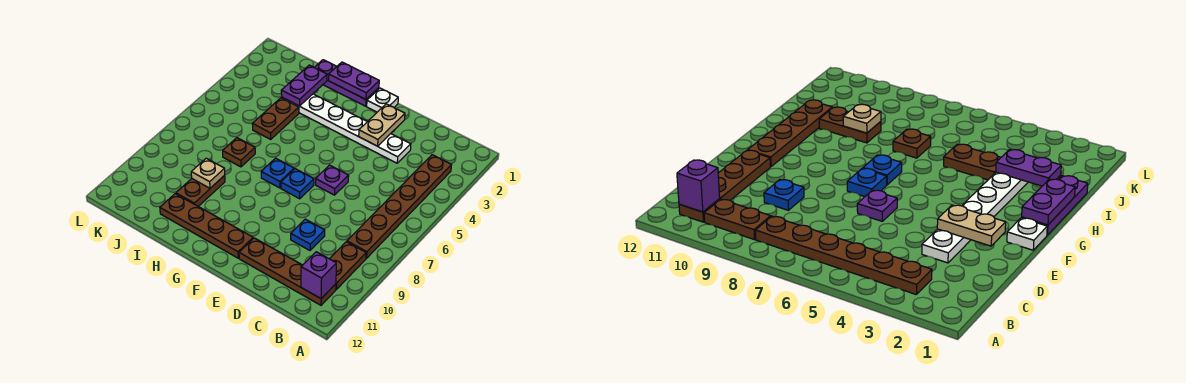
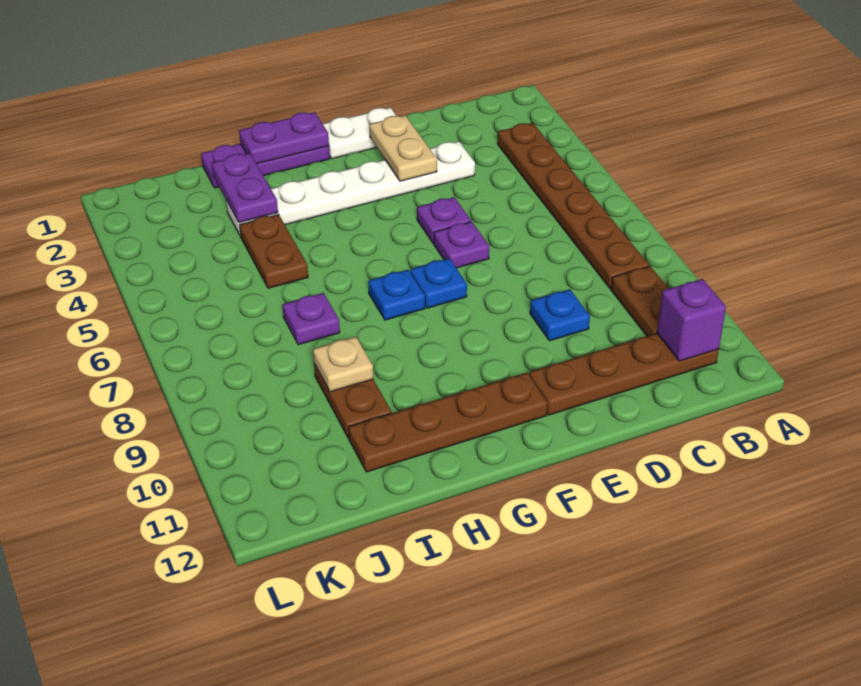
none -> purple 1x1 plate [417,197,471,244]
white 1x1 plate [367,88,398,112] -> white 1x2 plate [323,108,396,159]
brown 1x1 plate [223,138,255,167] -> purple 1x1 plate [282,293,340,345]

